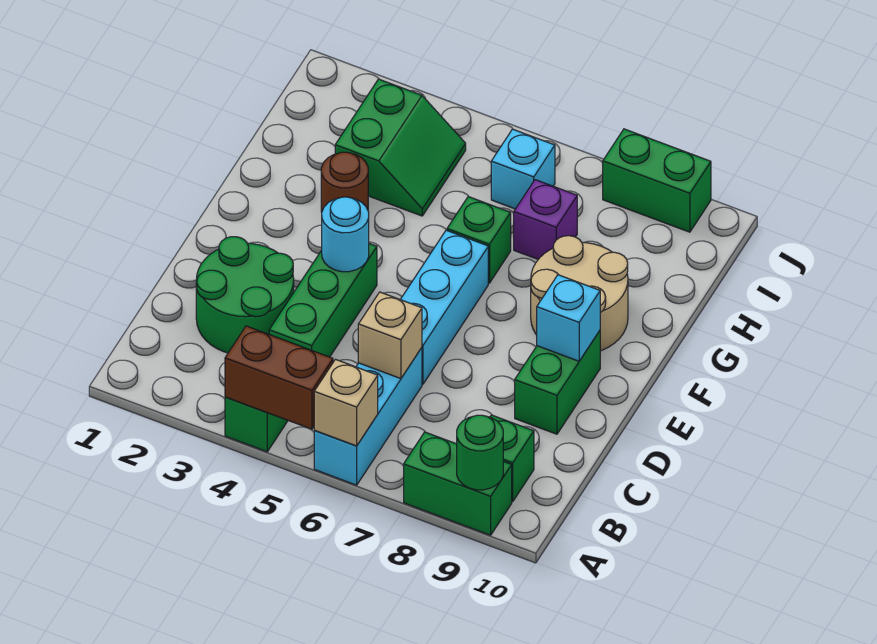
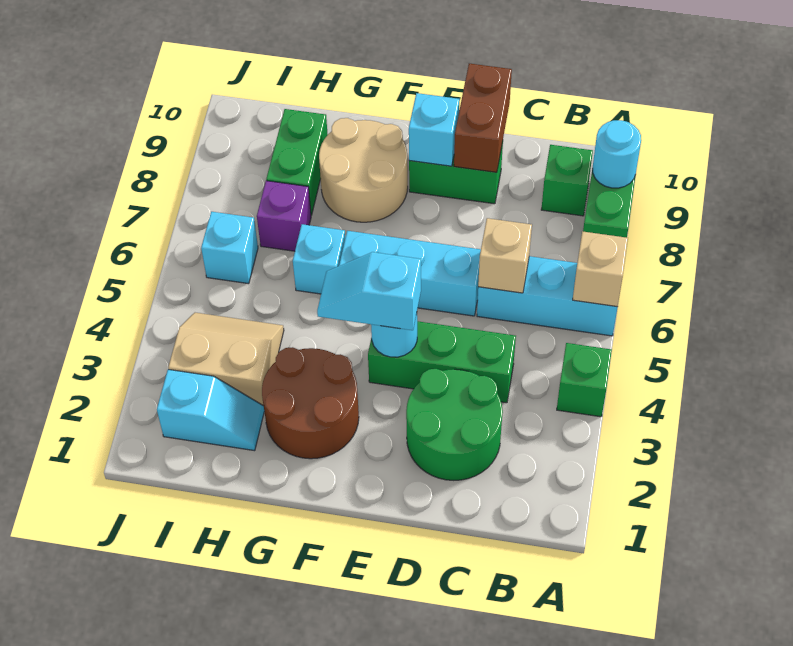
brown 1x2 brick [225,326,333,429] -> brown 1x2 brick moved to [454,64,512,172]
green 1x1 round brick [457,415,503,490] -> cyan 1x1 round brick [593,120,641,188]
none -> cyan 1x2 slope [317,252,421,330]
brown 1x1 round brick [321,152,368,212] -> brown 2x2 round brick [262,347,359,459]
green 1x1 brick [447,196,511,283] -> cyan 1x1 brick [293,224,345,294]
none -> cyan 1x2 slope [157,369,264,451]
green 2x2 slope [335,79,466,216] -> tan 2x2 slope [168,313,284,405]
green 1x2 brick [603,129,711,232] -> green 1x2 brick moved to [266,109,328,215]

